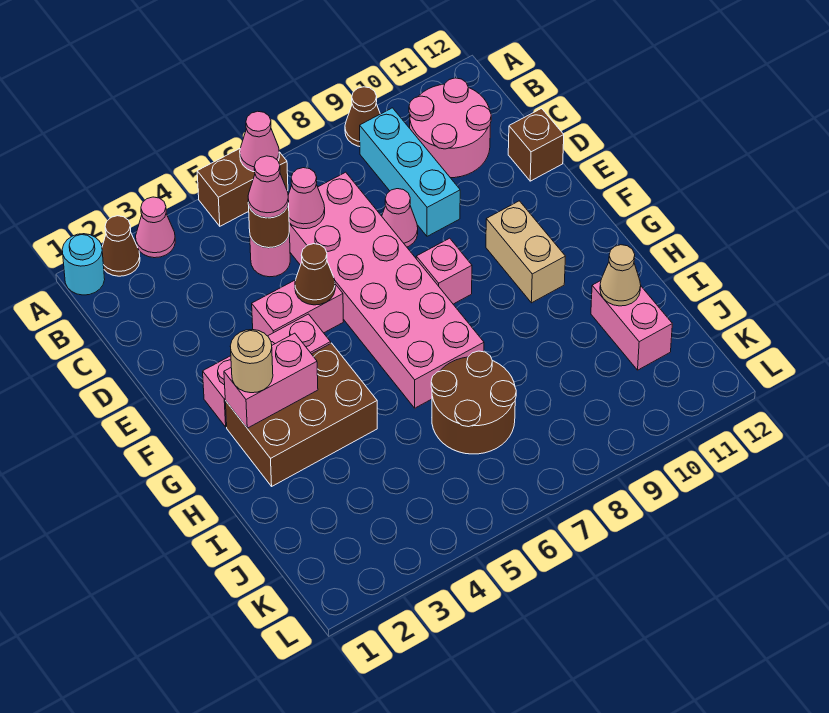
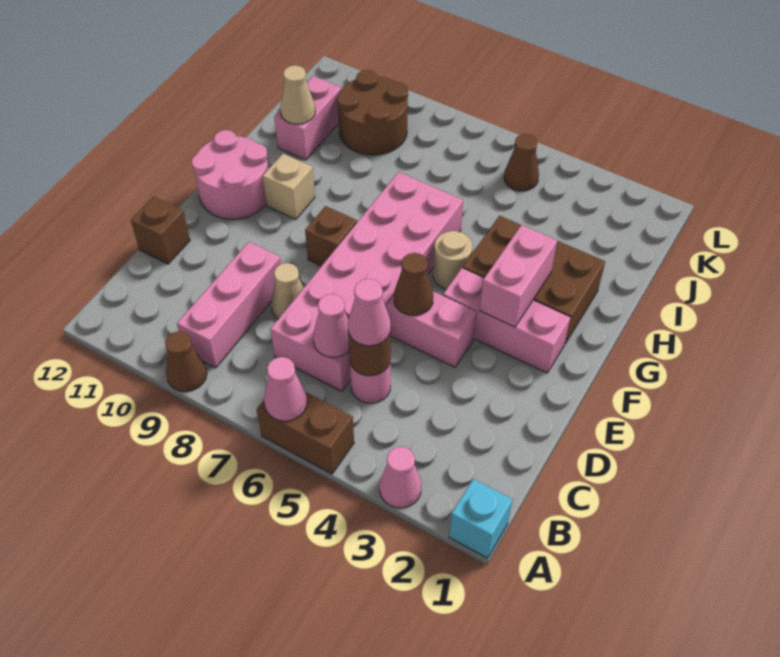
cyan 1x1 round brick [62,234,105,295] -> cyan 1x1 brick [449,479,513,558]
brown 1x1 cone [102,216,140,276] -> brown 1x1 cone moved to [504,134,539,191]
cyan 1x3 brick [360,108,460,236] -> pink 1x3 brick [177,242,281,368]
pink 2x2 round brick [409,78,491,178] -> pink 2x2 round brick moved to [192,130,268,219]
pink 1x1 cone [382,189,418,247] -> tan 1x1 cone [271,263,303,319]
pink 1x1 brick [416,238,472,304] -> brown 1x1 brick [305,206,357,266]
tan 1x2 brick [486,201,565,303] -> tan 1x1 brick [263,154,315,219]
pink 1x2 brick [224,333,318,428] -> pink 1x2 brick turned to [480,225,557,327]
tan 1x1 round brick [230,330,273,393] -> tan 1x1 round brick moved to [433,231,472,289]
brown 2x2 round brick [431,351,516,454] -> brown 2x2 round brick moved to [337,70,408,155]

